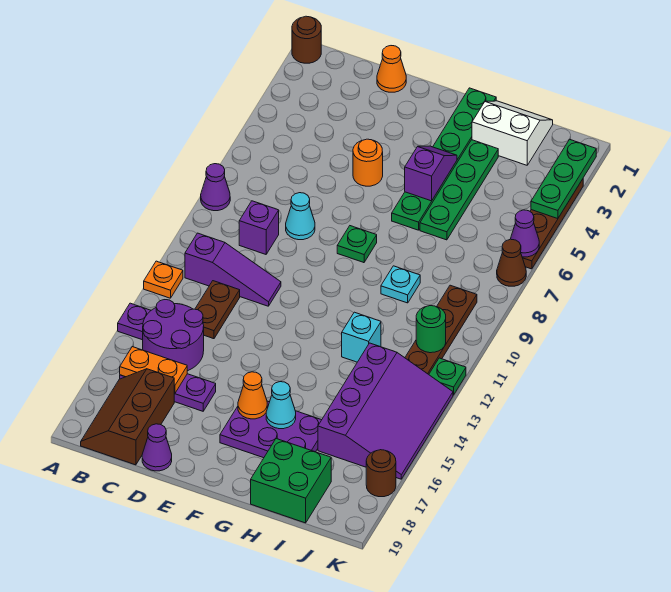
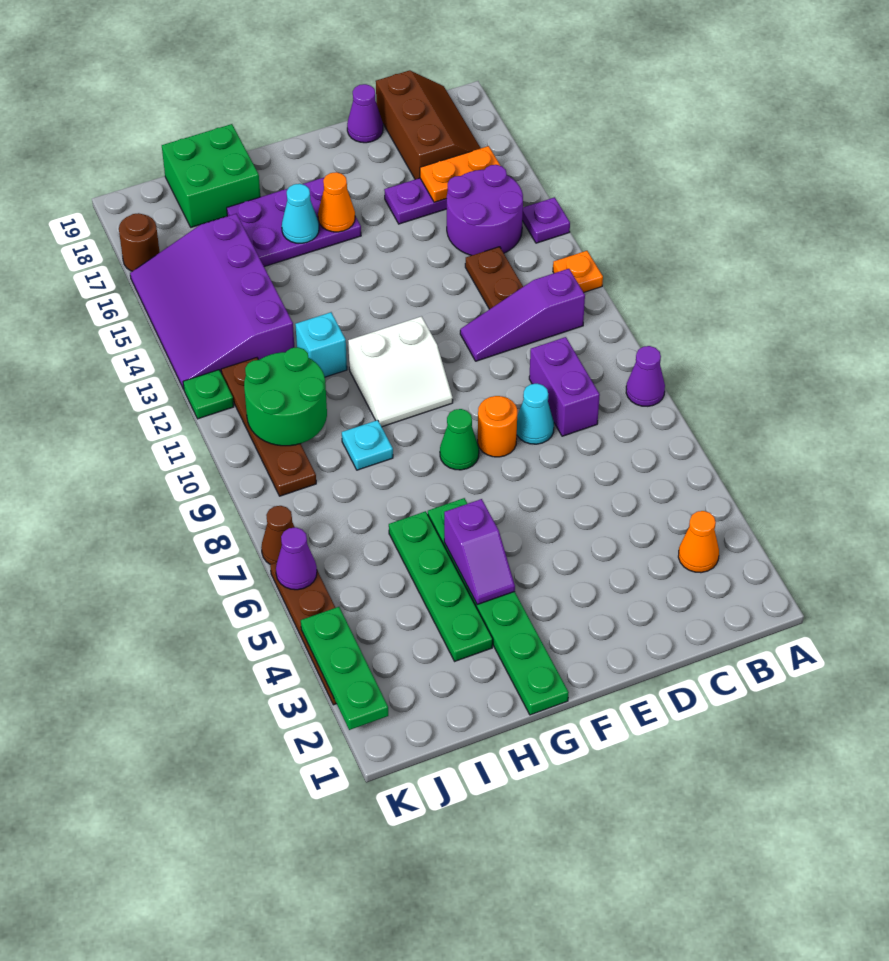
brown 1x1 round brick [292,16,321,63] -> none
purple 1x1 brick [239,201,279,254] -> purple 1x2 brick [529,337,600,436]
orange 1x1 cone [377,46,406,92] -> orange 1x1 cone moved to [678,511,719,573]
orange 1x1 round brick [353,139,383,186] -> orange 1x1 round brick moved to [478,396,517,457]
green 1x1 plate [337,226,377,263] -> green 1x1 cone [440,409,479,470]
white 2x2 slope [472,101,553,165] -> white 2x2 slope moved to [348,316,453,427]
green 1x1 round brick [416,306,446,353] -> green 2x2 round brick [244,347,327,446]

